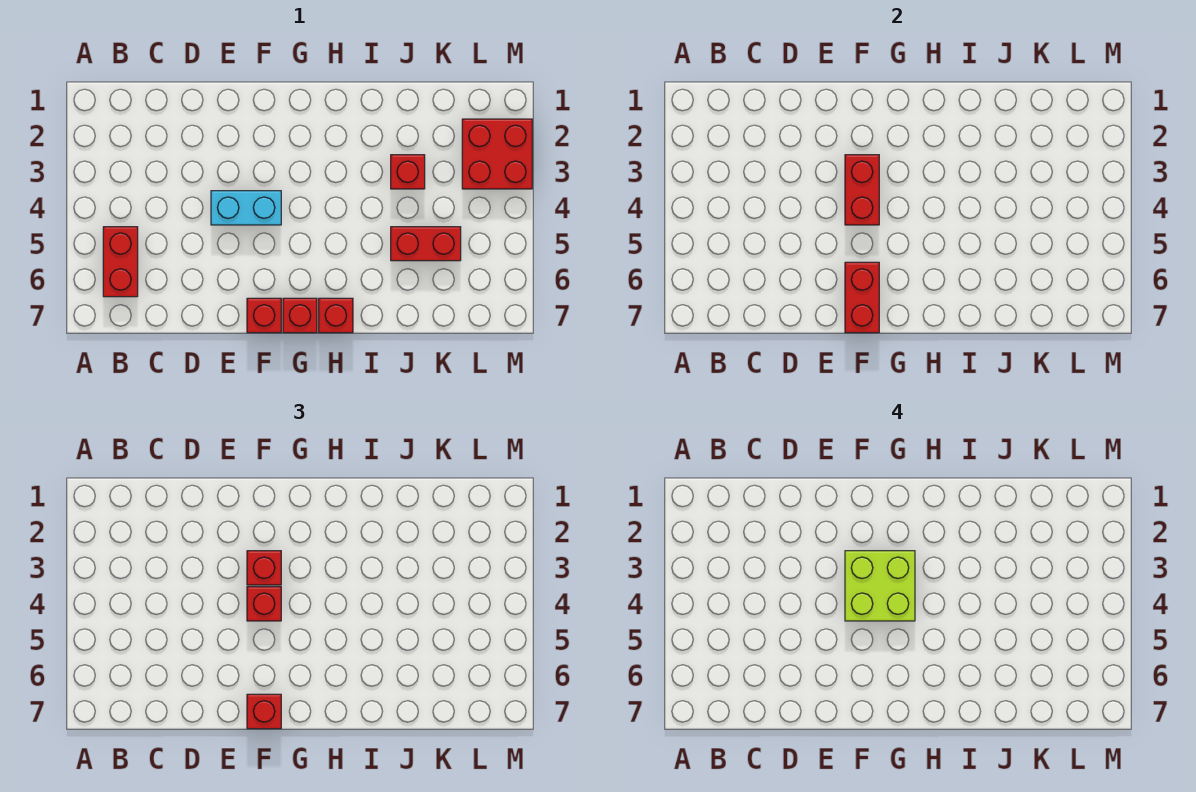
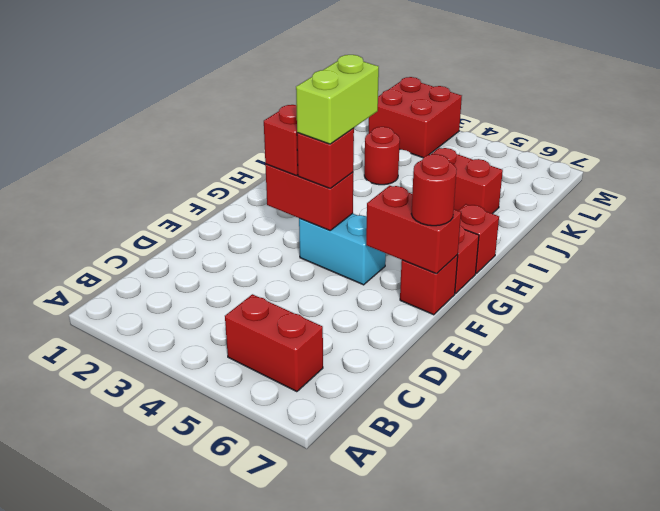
cyan 1x2 brick [211,191,281,225] -> cyan 1x2 brick turned to [299,213,386,285]
lime 2x2 brick [845,551,915,621] -> lime 1x2 brick [296,55,379,144]
red 1x1 brick [247,694,281,729] -> red 1x1 round brick [411,154,457,226]
red 1x1 brick [391,155,425,189] -> red 1x1 round brick [364,127,400,185]
red 1x2 brick [391,227,461,261] -> red 1x2 brick turned to [431,148,503,214]

